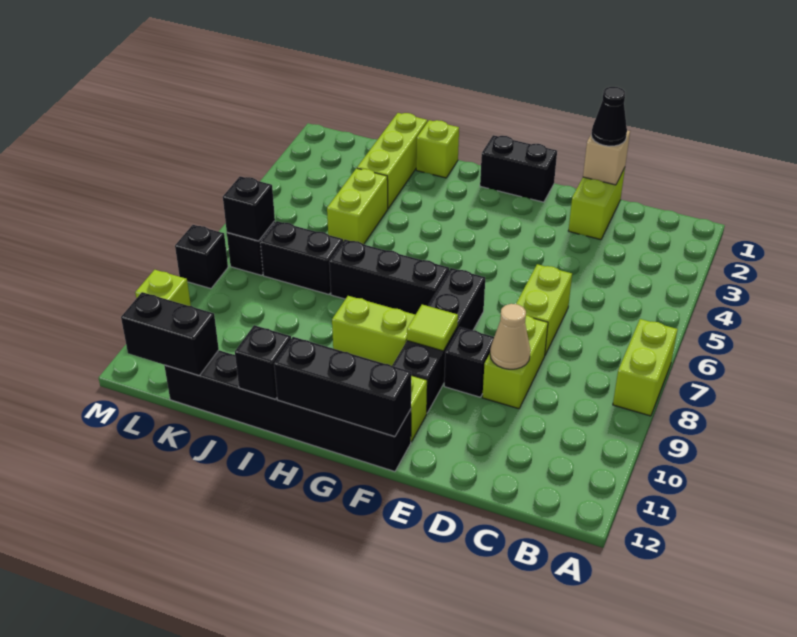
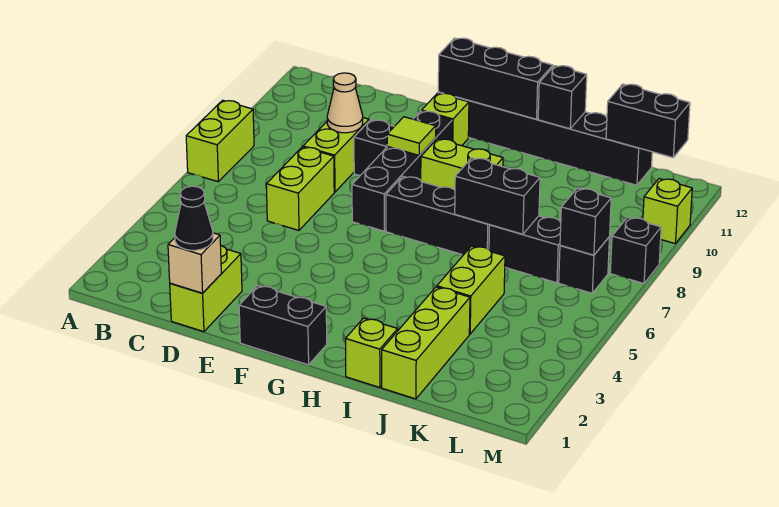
none -> black 1x2 brick [455,158,540,234]

